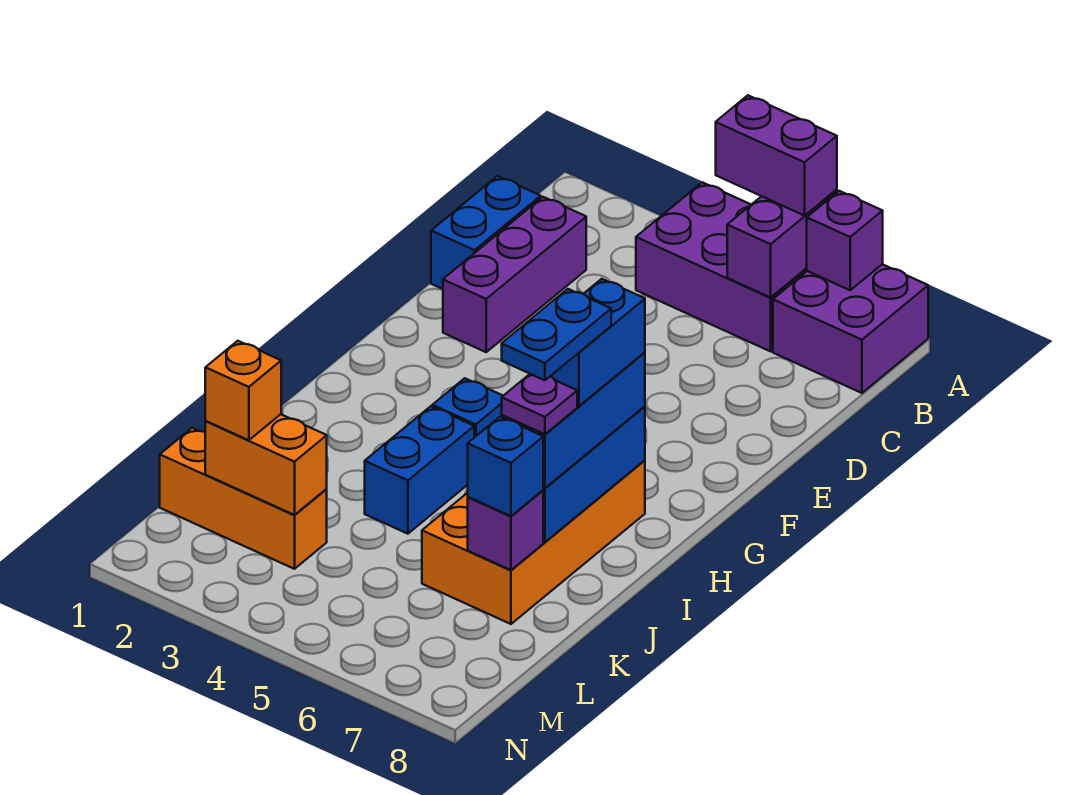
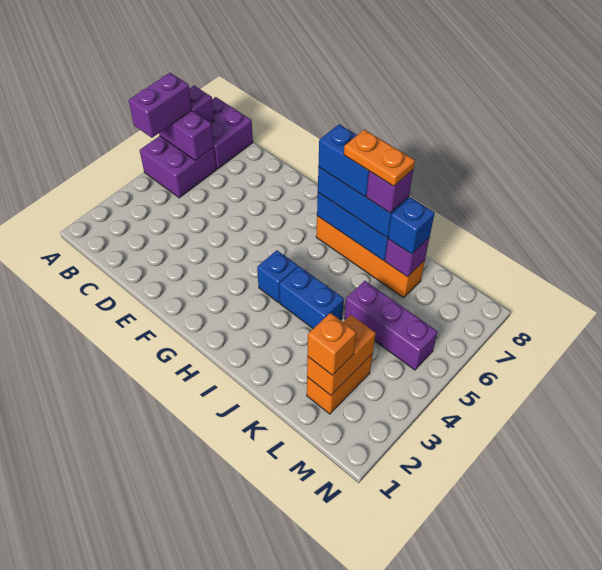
purple 2x3 brick [636,182,807,351] -> purple 2x2 brick [140,136,217,198]
blue 1x2 brick [431,176,541,289] -> none
purple 1x3 brick [443,197,586,352] -> purple 1x3 brick moved to [344,281,438,370]
orange 2x4 brick [422,460,645,624] -> orange 1x4 brick [316,216,425,298]
blue 1x2 plate [502,289,611,380] -> orange 1x2 plate [344,130,415,186]
purple 1x1 plate [502,374,577,434] -> purple 1x1 brick [366,170,413,213]
orange 1x3 brick [160,428,327,569] -> orange 1x2 brick [307,354,373,414]

